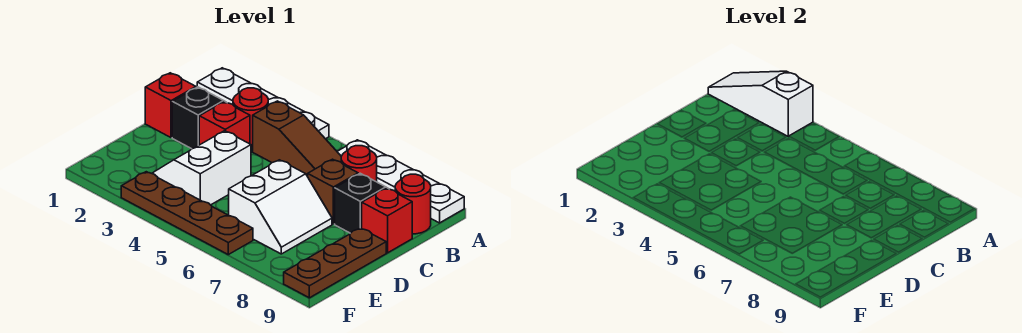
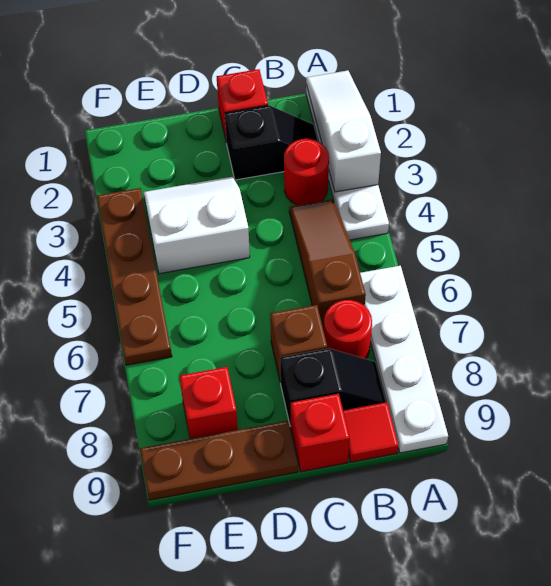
brown 1x3 slope [253,101,341,176] -> brown 1x3 slope turned to [289,199,366,330]
red 1x1 round brick [395,174,431,234] -> red 1x1 tile [343,402,398,462]
red 1x1 brick [199,102,250,145] -> red 1x1 brick moved to [179,367,238,439]
white 2x2 slope [229,160,332,254] -> none

